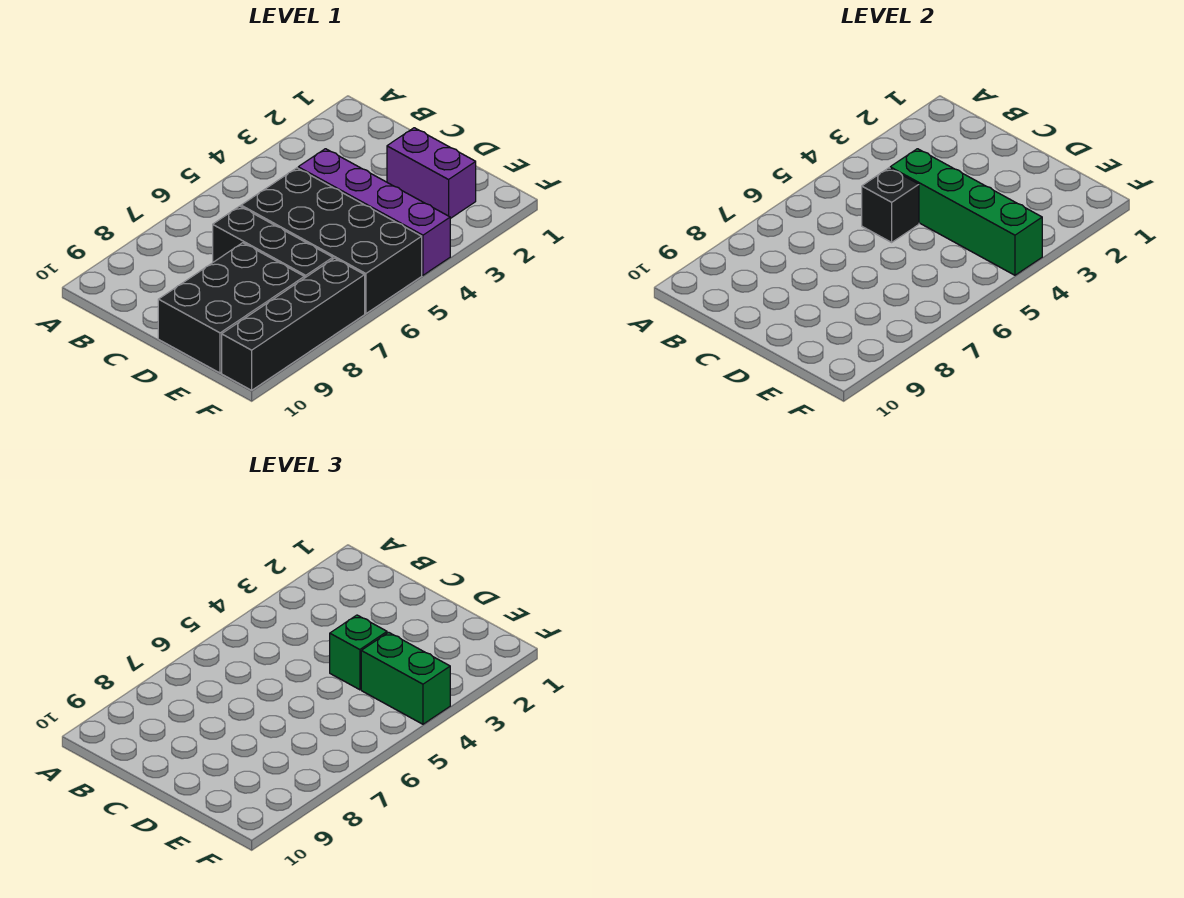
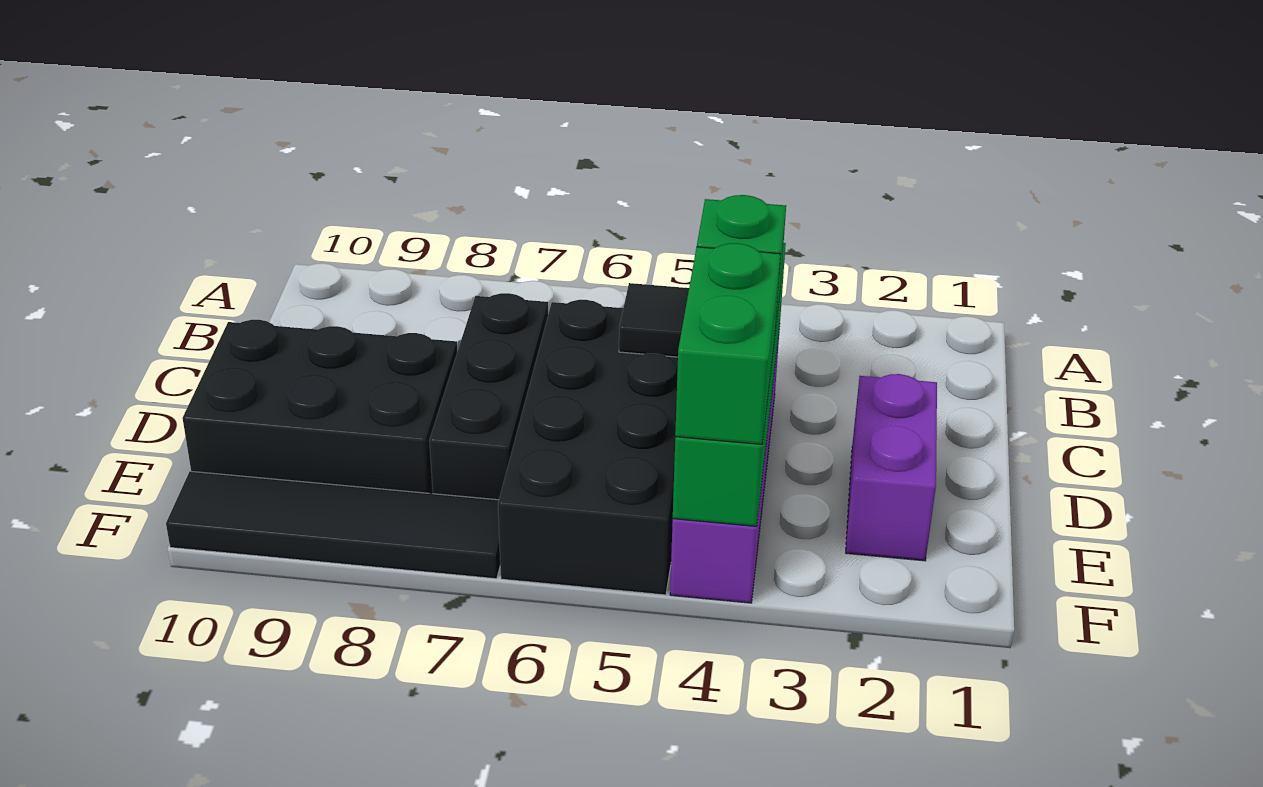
black 1x1 brick [862,168,919,242] -> black 1x1 tile [619,283,689,357]
black 1x4 brick [222,258,365,390] -> black 1x4 tile [166,471,500,579]

